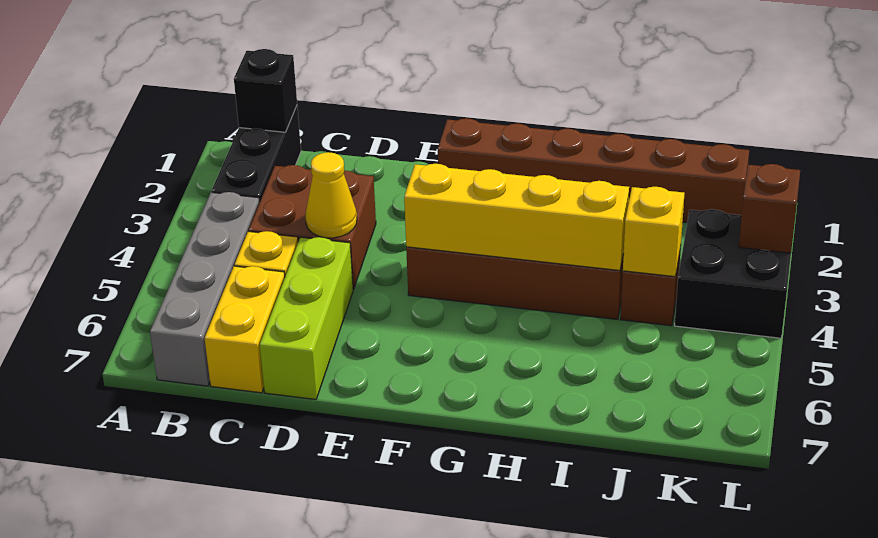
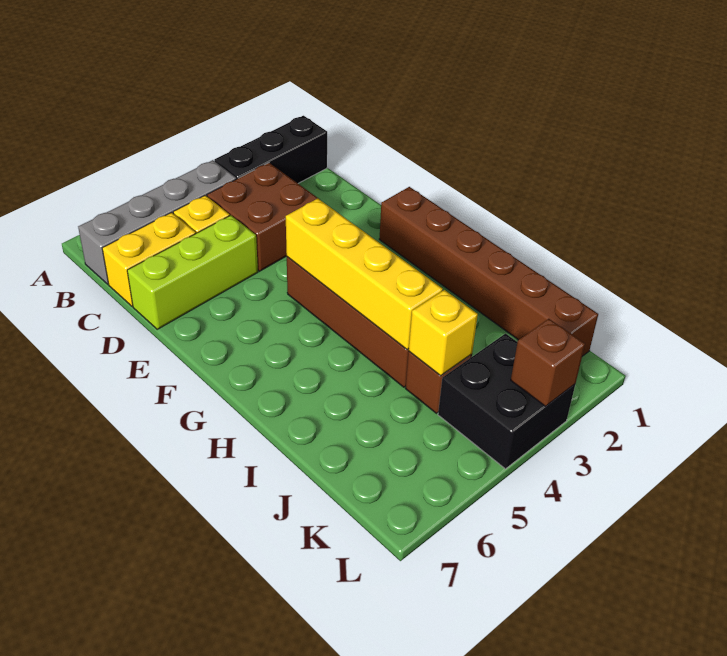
black 1x1 brick [234,49,297,132] -> none
yellow 1x1 cone [305,152,357,238] -> none

